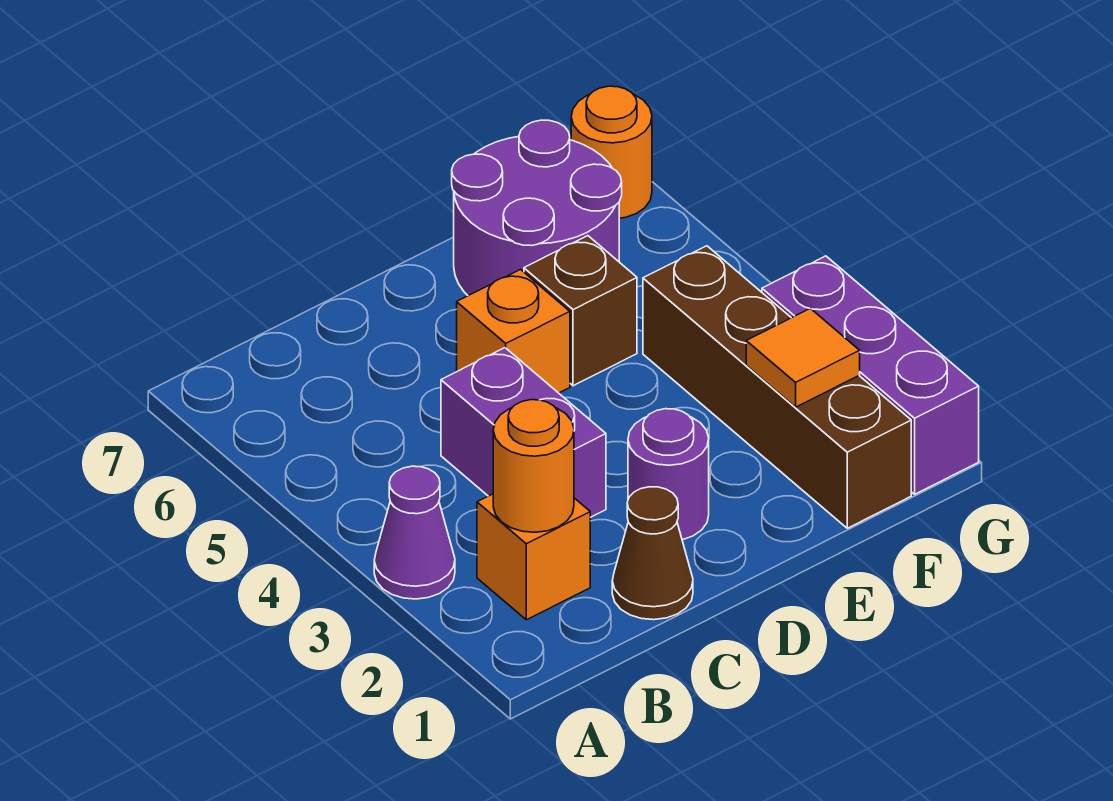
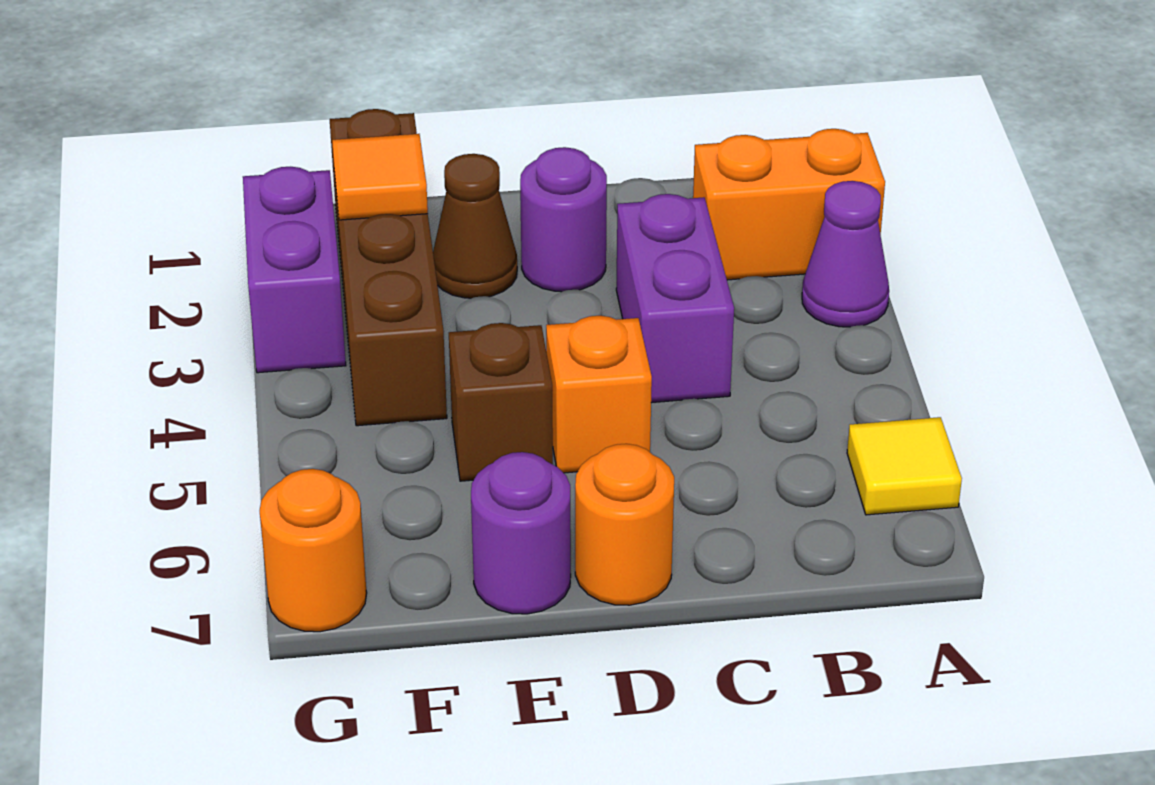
none -> yellow 1x1 tile [847,417,962,515]
orange 1x1 brick [477,494,590,620] -> orange 1x2 brick [693,129,885,280]
orange 1x1 round brick [493,400,574,532] -> orange 1x1 round brick moved to [575,444,674,605]
brown 1x1 cone [612,487,693,620] -> brown 1x1 cone moved to [433,154,517,298]
purple 2x2 round brick [452,120,622,296] -> purple 1x1 round brick [471,452,571,614]
purple 1x3 brick [762,256,979,494] -> purple 1x2 brick [243,167,346,373]

